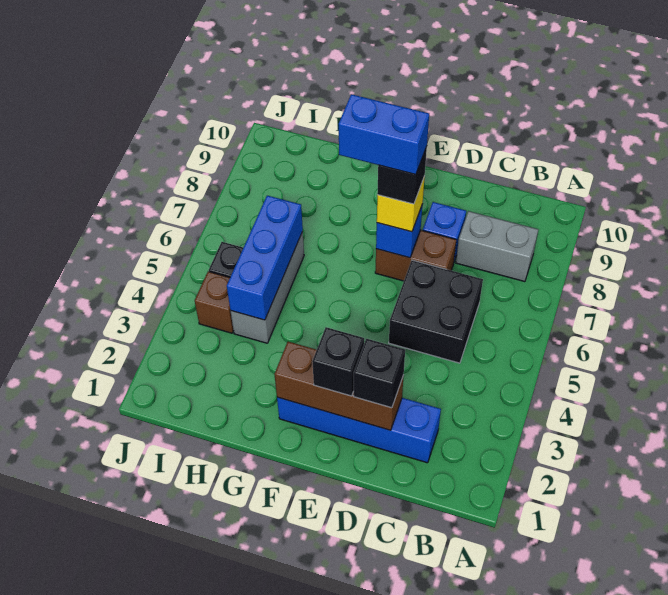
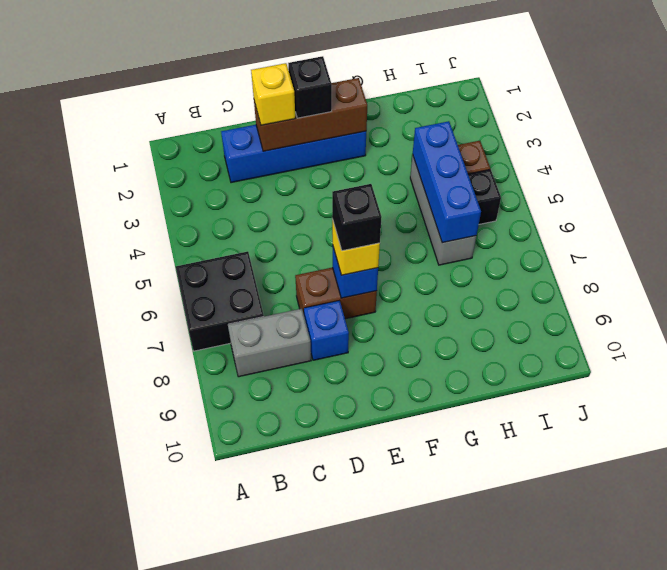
black 2x2 brick [389,260,483,363] -> black 2x2 brick moved to [176,251,264,351]
black 1x1 brick [354,339,405,408] -> yellow 1x1 brick [251,63,295,125]
blue 1x2 brick [339,94,429,175] -> none

